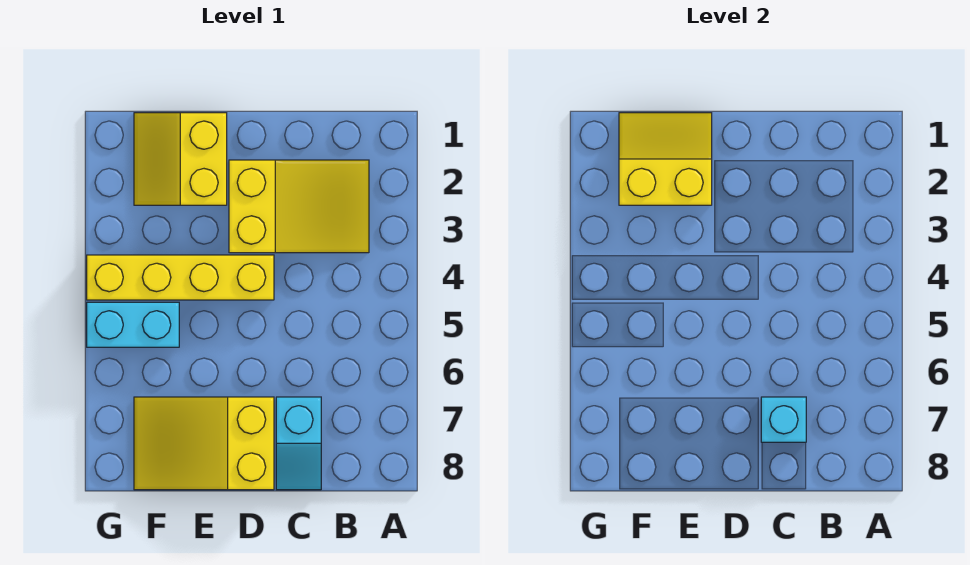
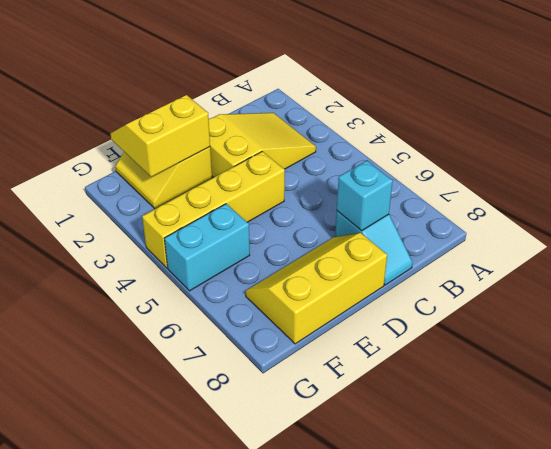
yellow 2x3 slope [134,397,274,490] -> yellow 2x3 slope turned to [246,233,387,344]

